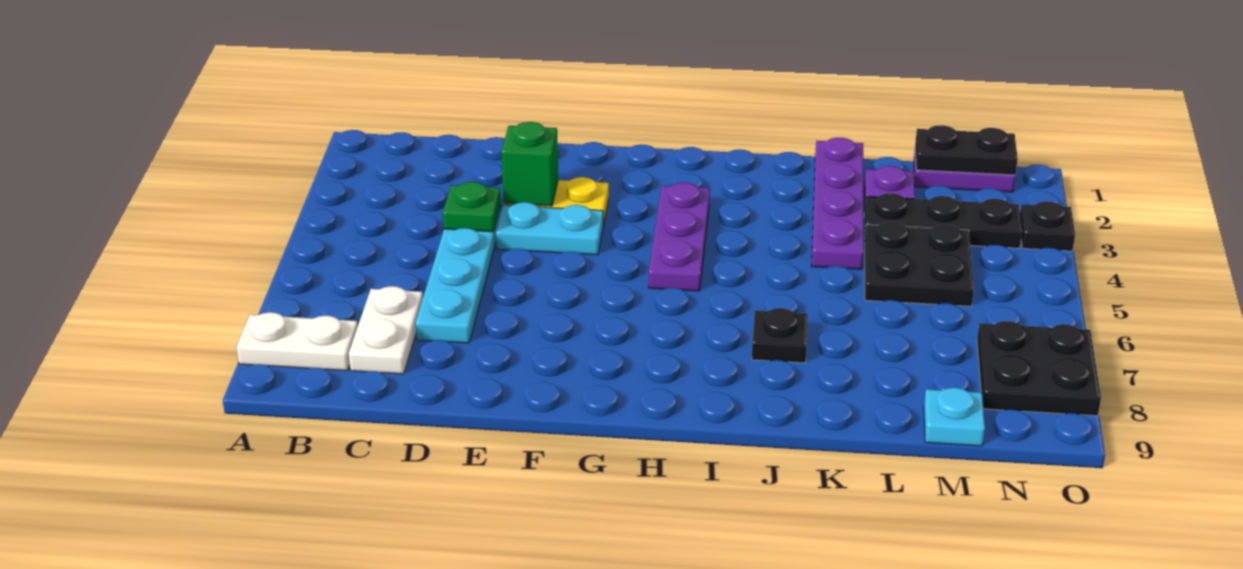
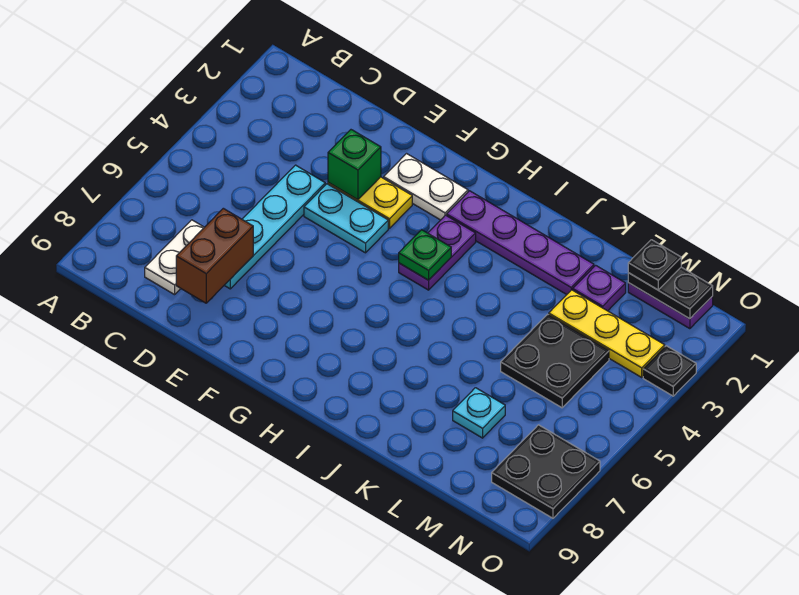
white 1x2 plate [236,312,358,371] -> white 1x2 plate moved to [384,154,468,220]
green 1x1 plate [443,182,501,232] -> green 1x1 plate moved to [399,230,451,280]
none -> brown 1x2 brick [176,208,253,303]
purple 1x3 plate [649,183,710,291] -> purple 1x2 plate [399,215,476,290]
black 1x1 plate [752,308,808,363] -> black 1x1 plate moved to [628,240,681,290]
purple 1x4 plate [811,137,864,269] -> purple 1x4 plate turned to [447,191,594,295]
black 1x3 plate [864,193,1022,248] -> yellow 1x3 plate [549,290,665,377]
cyan 1x1 plate [924,388,985,446] -> cyan 1x1 plate moved to [453,388,505,438]

